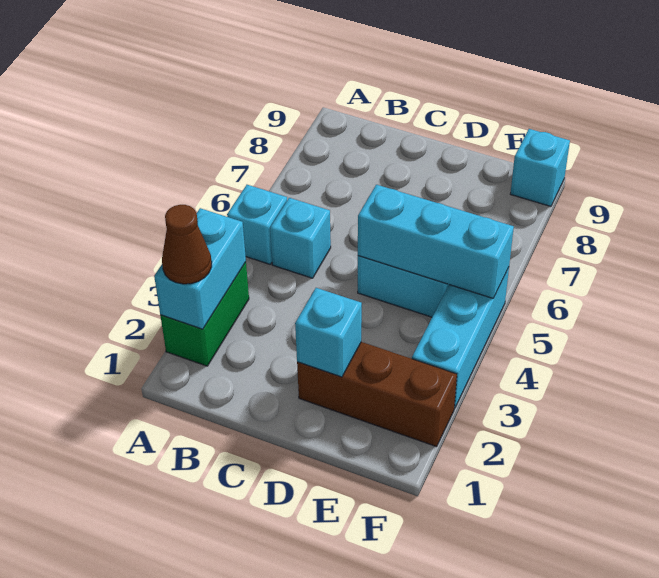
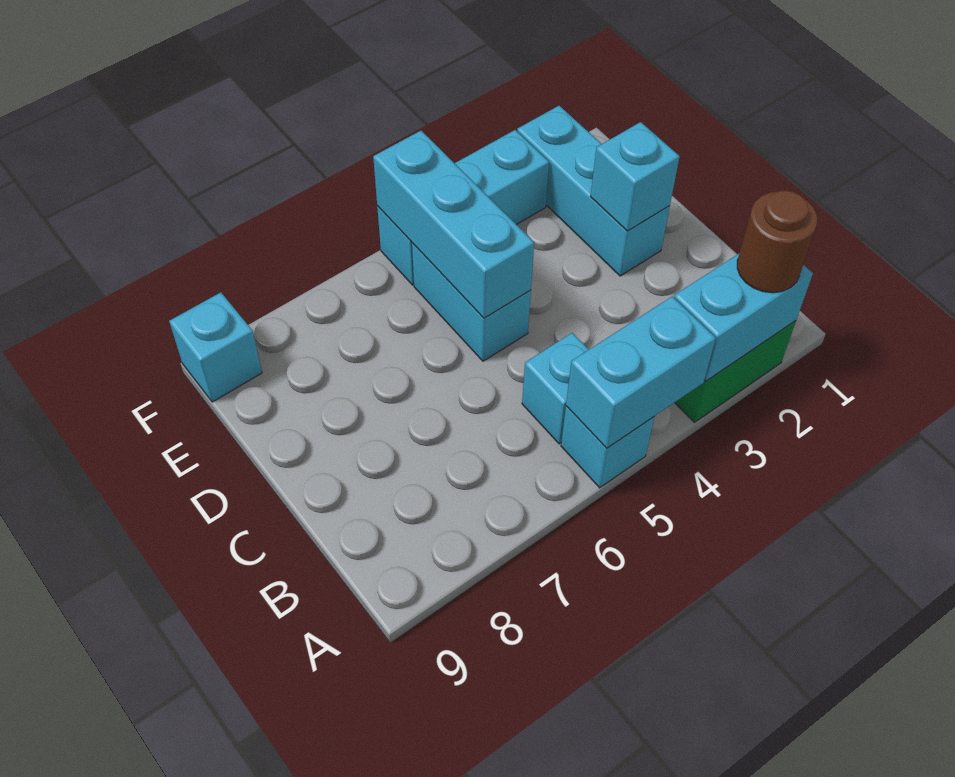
brown 1x1 cone [162,205,212,284] -> brown 1x1 round brick [737,190,817,293]
none -> cyan 1x2 brick [566,296,716,448]
brown 1x3 brick [297,342,457,447] -> cyan 1x3 brick [517,106,670,276]

